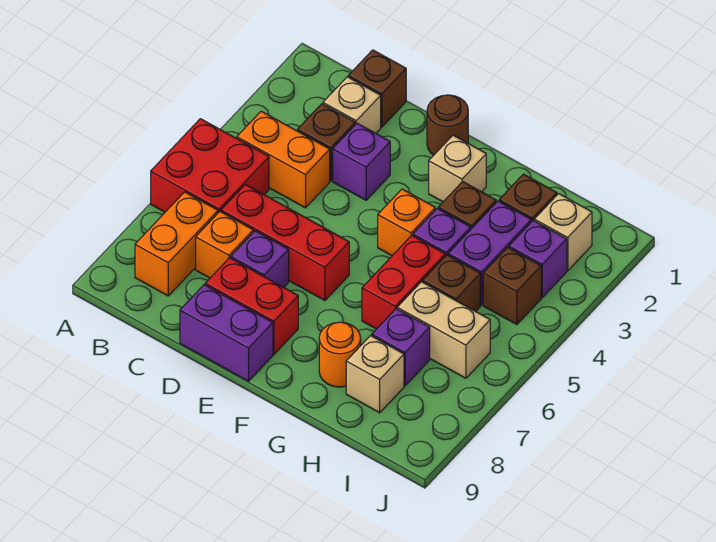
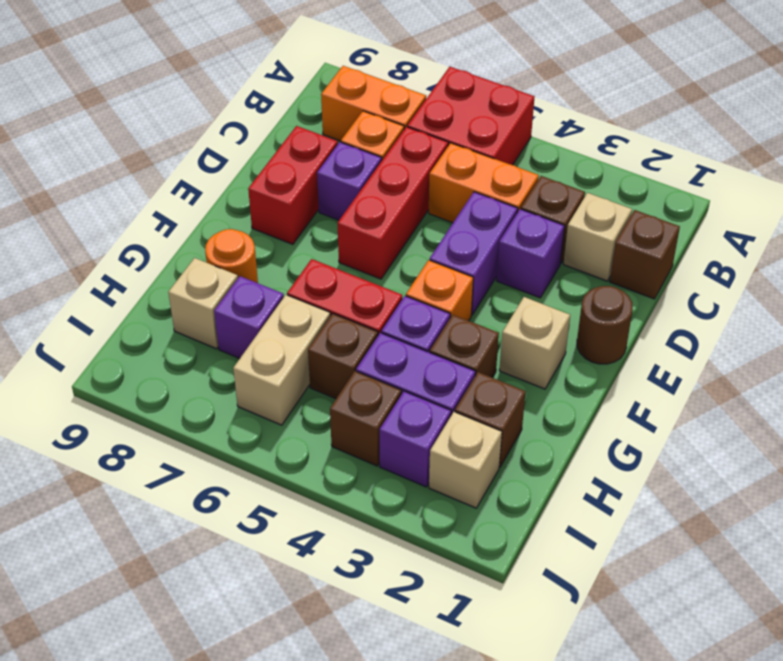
orange 1x2 brick [237,111,330,208] -> orange 1x2 brick turned to [429,143,539,223]
purple 1x2 brick [180,285,273,381] -> purple 1x2 brick moved to [430,192,518,315]

